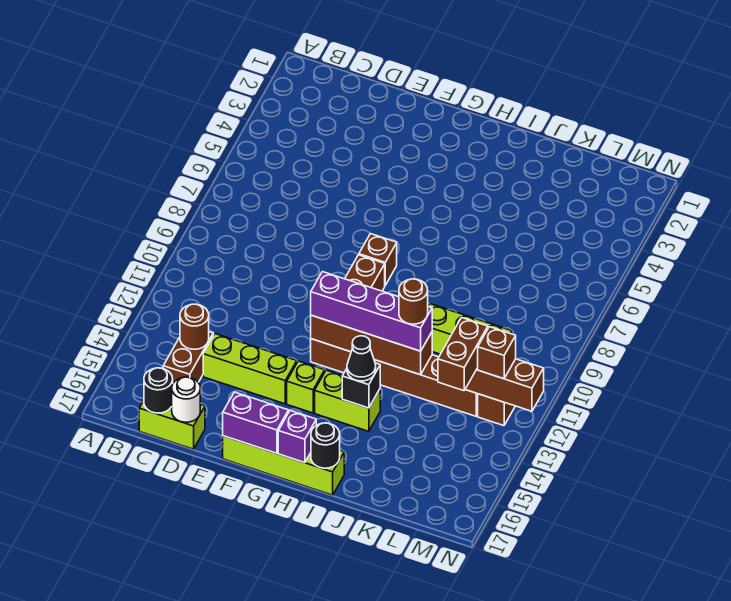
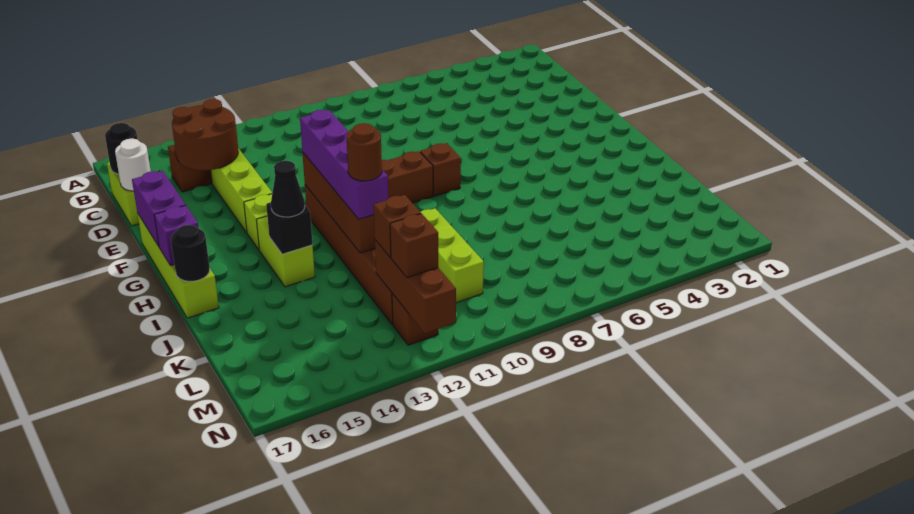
brown 1x1 round brick [180,304,209,349] -> brown 2x2 round brick [172,99,238,170]
brown 1x2 brick [438,318,488,391] -> brown 1x1 brick [374,195,421,257]

